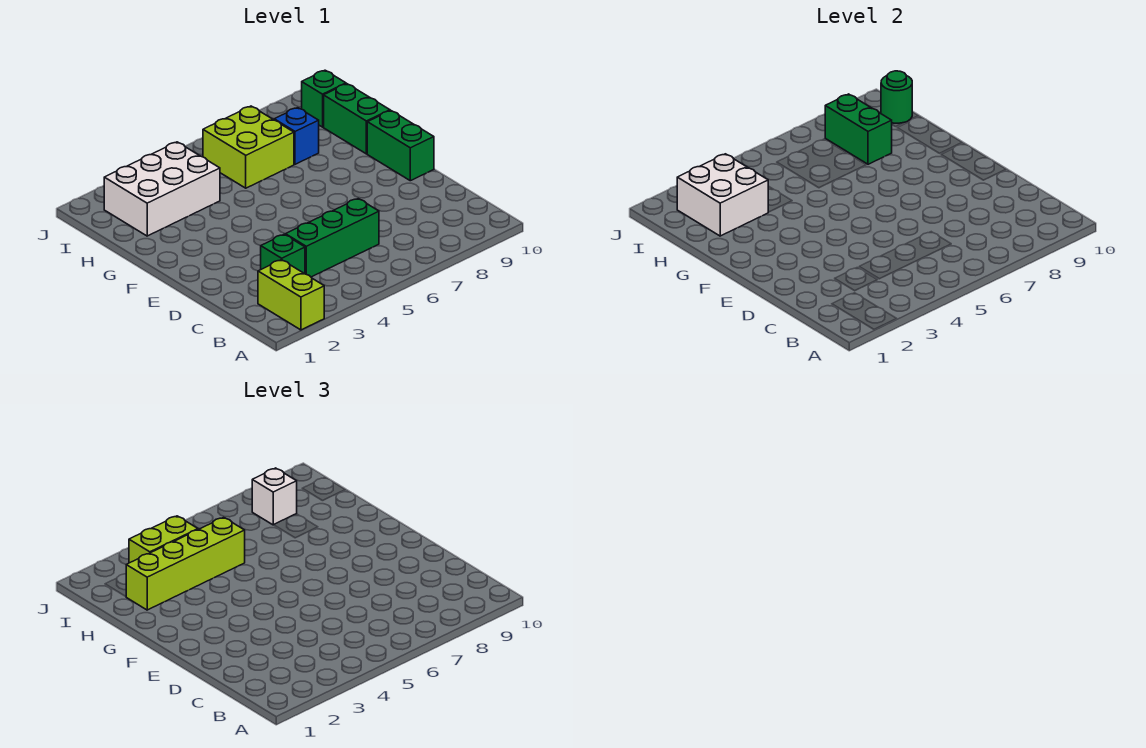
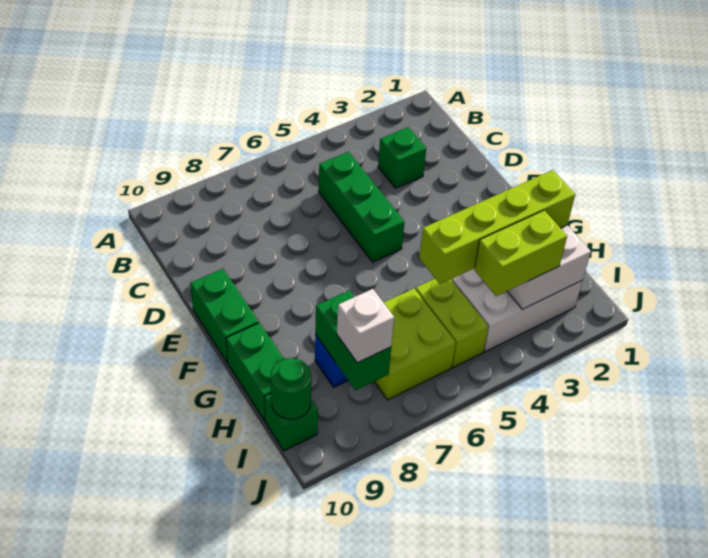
lime 1x2 brick [258,260,324,330] -> lime 1x2 brick moved to [416,279,489,367]
green 1x3 brick [285,199,379,277] -> green 1x3 brick turned to [319,152,404,262]

